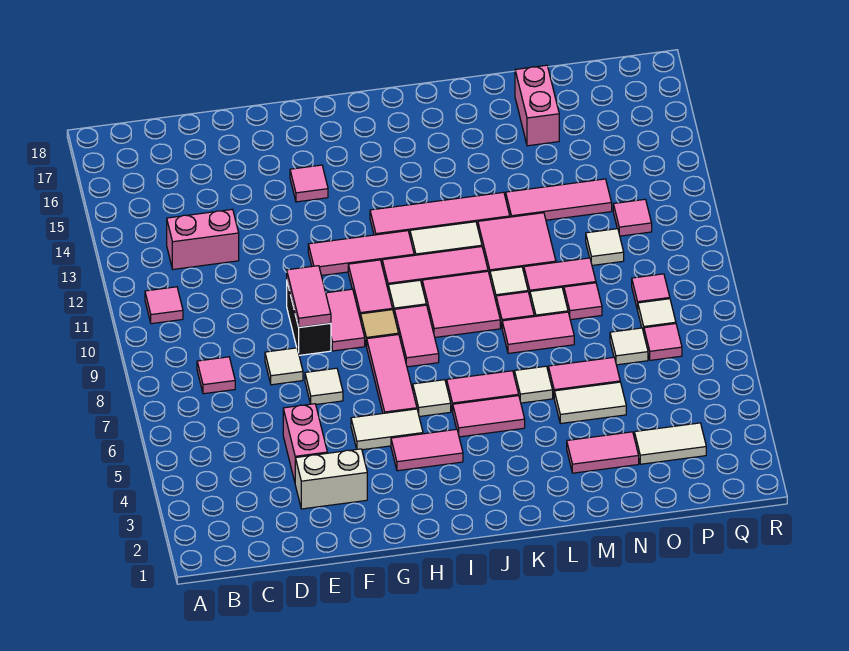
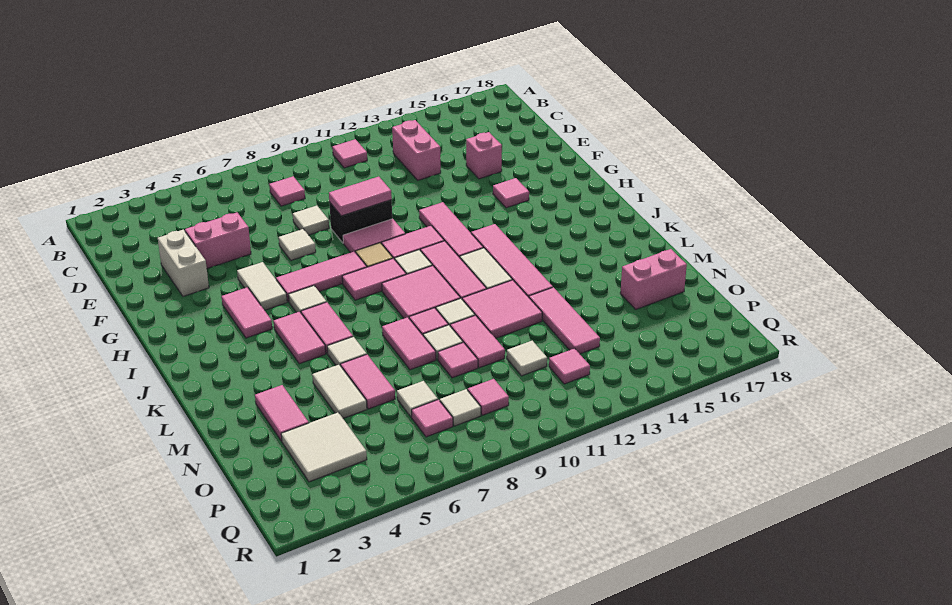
none -> pink 1x1 brick [466,132,502,179]
white 1x2 tile [634,423,706,464] -> white 2x2 tile [281,412,367,482]

